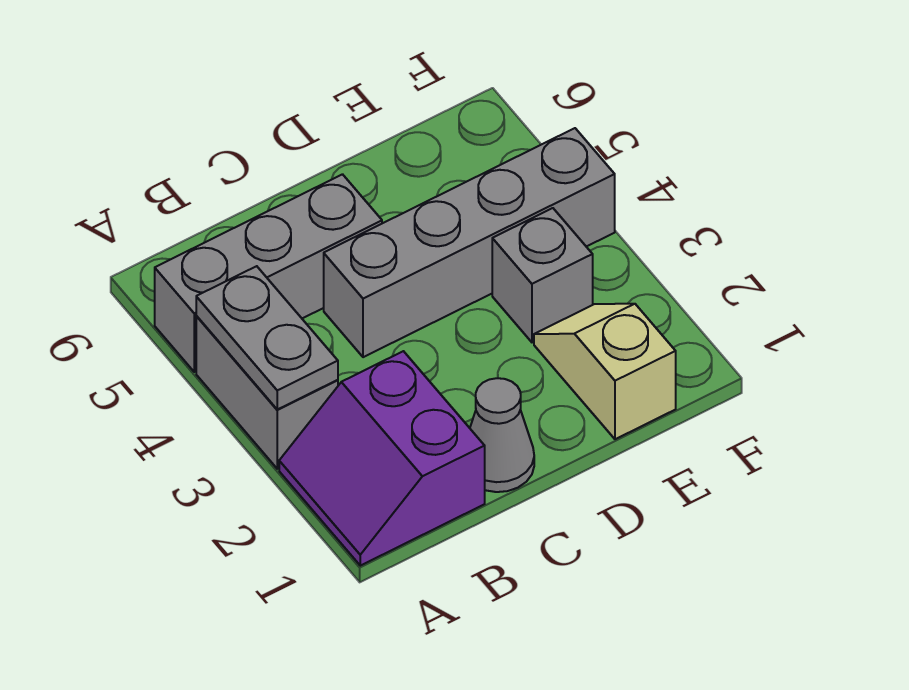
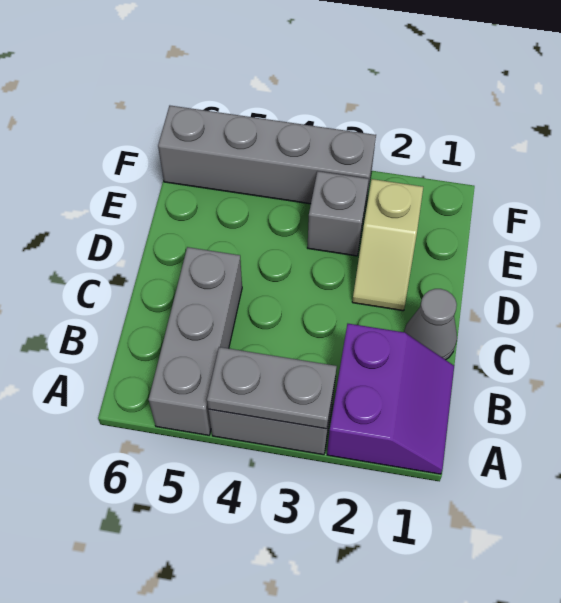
purple 2x2 slope [279,351,485,566] -> purple 2x2 slope turned to [327,324,454,474]
grey 1x4 brick [324,128,615,357] -> grey 1x4 brick turned to [158,106,376,204]
tan 1x2 slope [534,304,676,439] -> tan 1x2 slope turned to [352,179,423,311]

